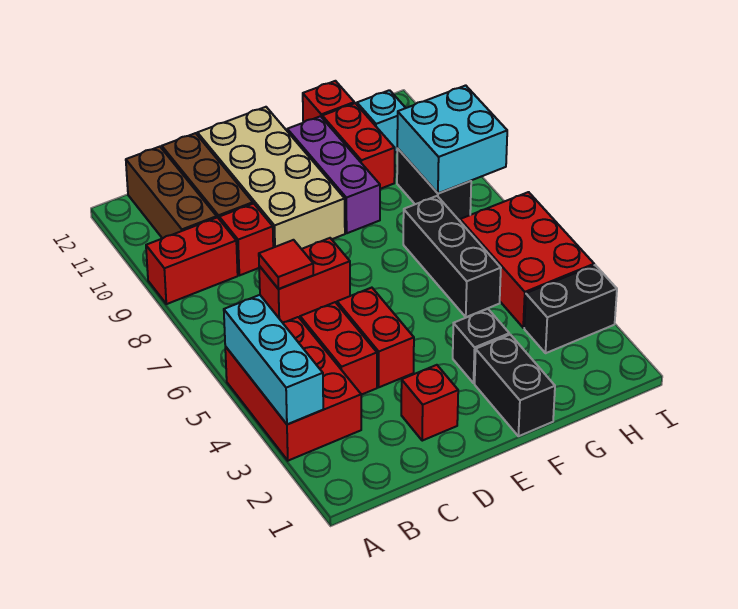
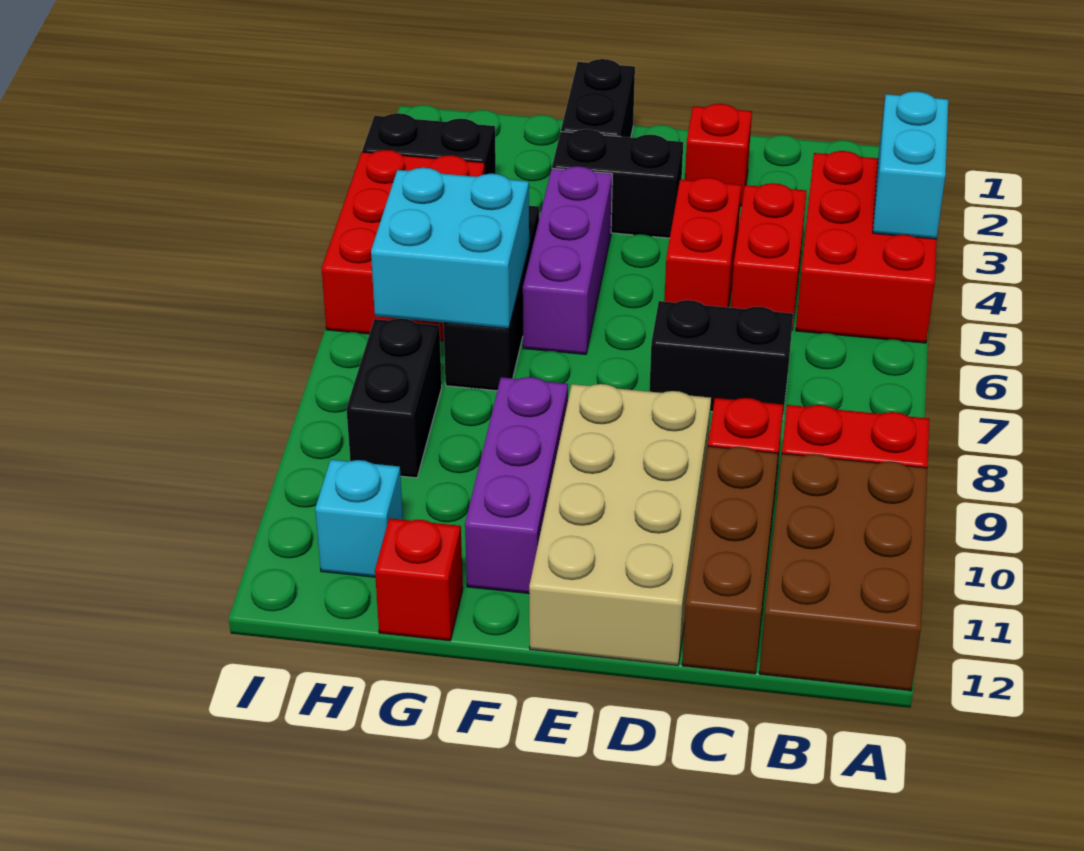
cyan 1x3 brick [224,295,323,424] -> cyan 1x2 brick [873,91,948,239]
brown 1x3 brick [126,147,217,239] -> brown 2x3 brick [759,454,927,691]
red 1x2 brick [259,238,350,323] -> black 1x2 brick [649,300,793,418]
red 1x1 tile [259,240,313,289] -> none
black 1x1 brick [453,309,509,383] -> black 1x2 brick [552,129,683,238]
none -> purple 1x3 brick [523,166,612,354]
red 1x2 brick [322,103,395,189] -> none
cyan 2x2 brick [397,85,507,193] -> cyan 2x2 brick moved to [371,168,529,329]

